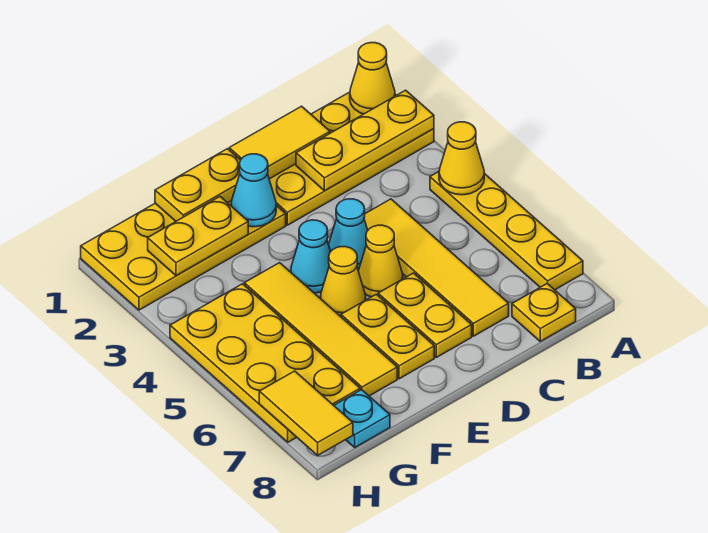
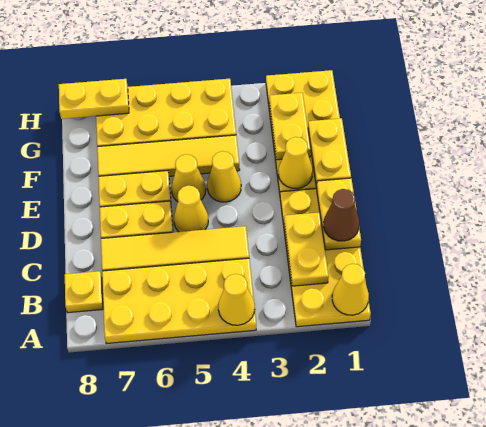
yellow 1x3 plate [296,90,434,191] -> yellow 1x2 plate [284,212,329,286]
yellow 1x4 plate [430,172,583,290] -> yellow 2x4 plate [102,258,256,344]
yellow 1x2 tile [229,106,330,179] -> yellow 1x2 plate [316,178,361,250]
none -> brown 1x1 cone [324,189,359,241]
cyan 1x1 cone [329,199,368,271] -> none
cyan 1x1 cone [231,154,276,227] -> yellow 1x1 cone [278,137,313,189]
cyan 1x1 cone [291,220,331,293] -> yellow 1x1 cone [207,151,241,202]
cyan 1x1 plate [334,390,390,447] -> none
yellow 1x2 tile [259,371,353,455] -> yellow 1x2 plate [59,79,129,119]

